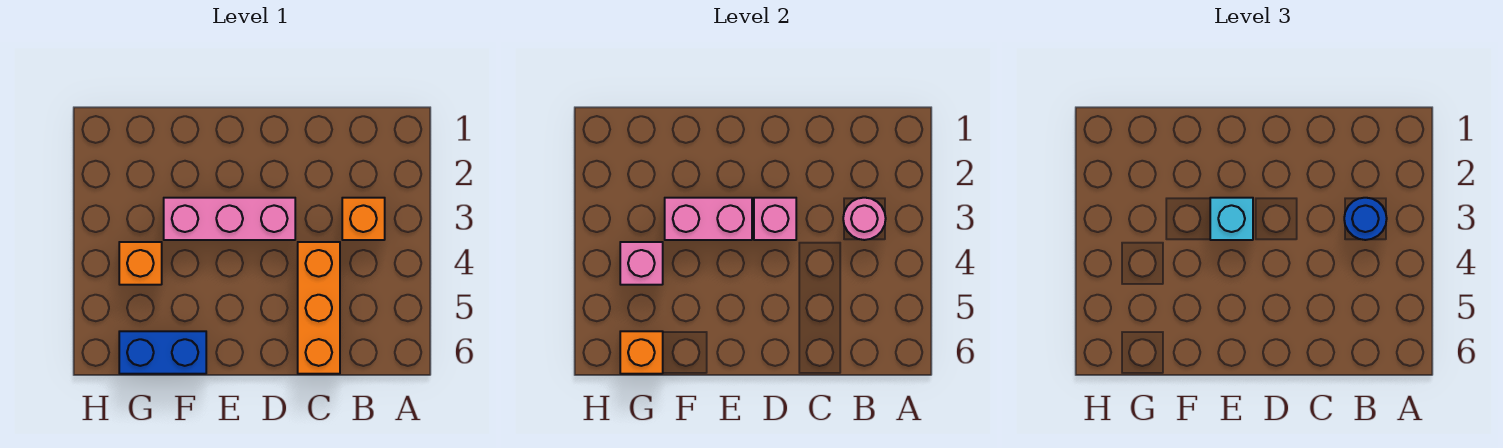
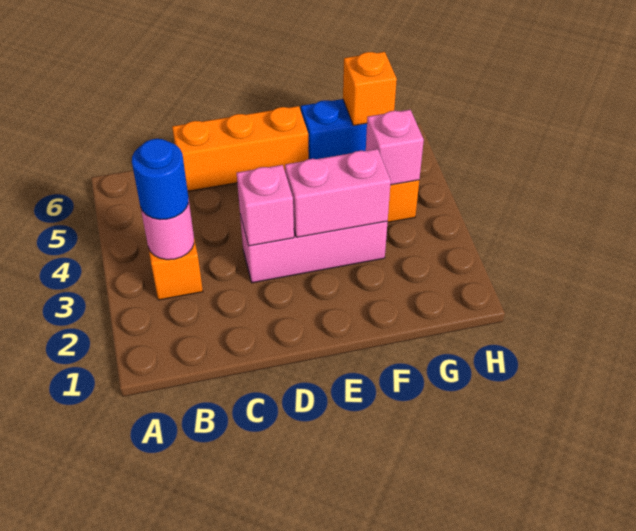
orange 1x3 brick [298,242,340,374] -> orange 1x3 brick turned to [172,106,309,191]
cyan 1x1 brick [1210,198,1253,240] -> none

